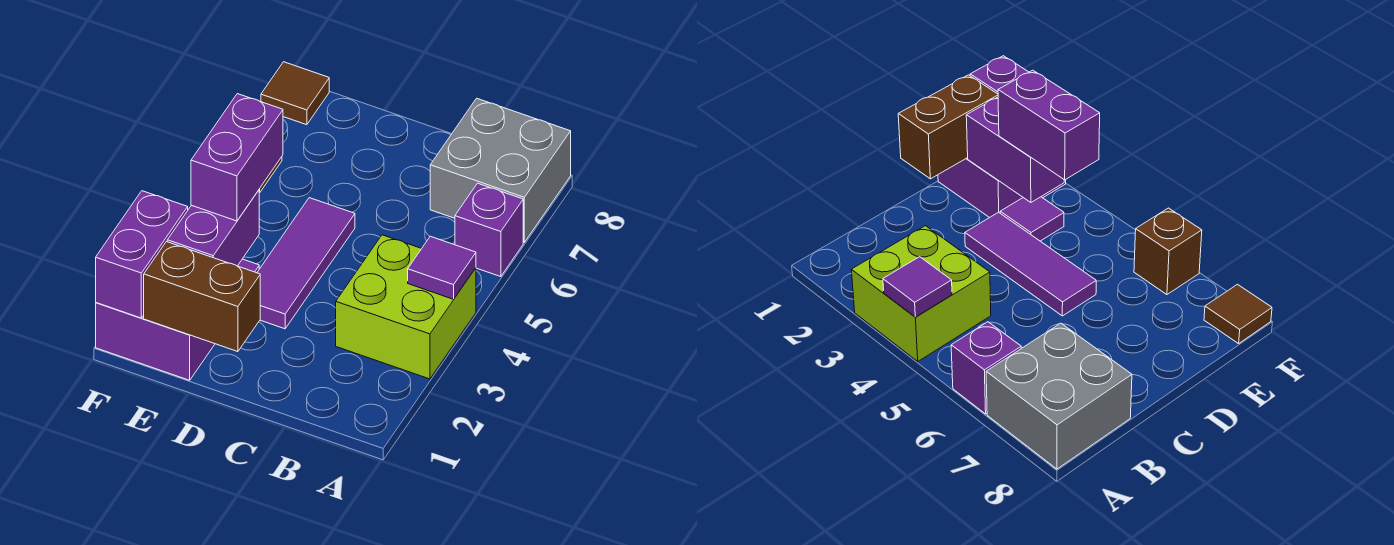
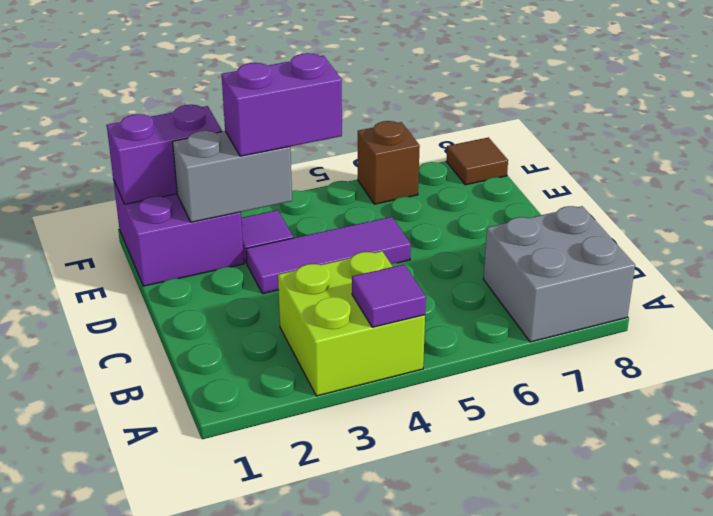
purple 1x1 brick [455,183,523,277] -> none
brown 1x2 brick [144,242,260,352] -> none
purple 1x2 brick [167,190,259,266] -> grey 1x2 brick [173,131,292,222]

